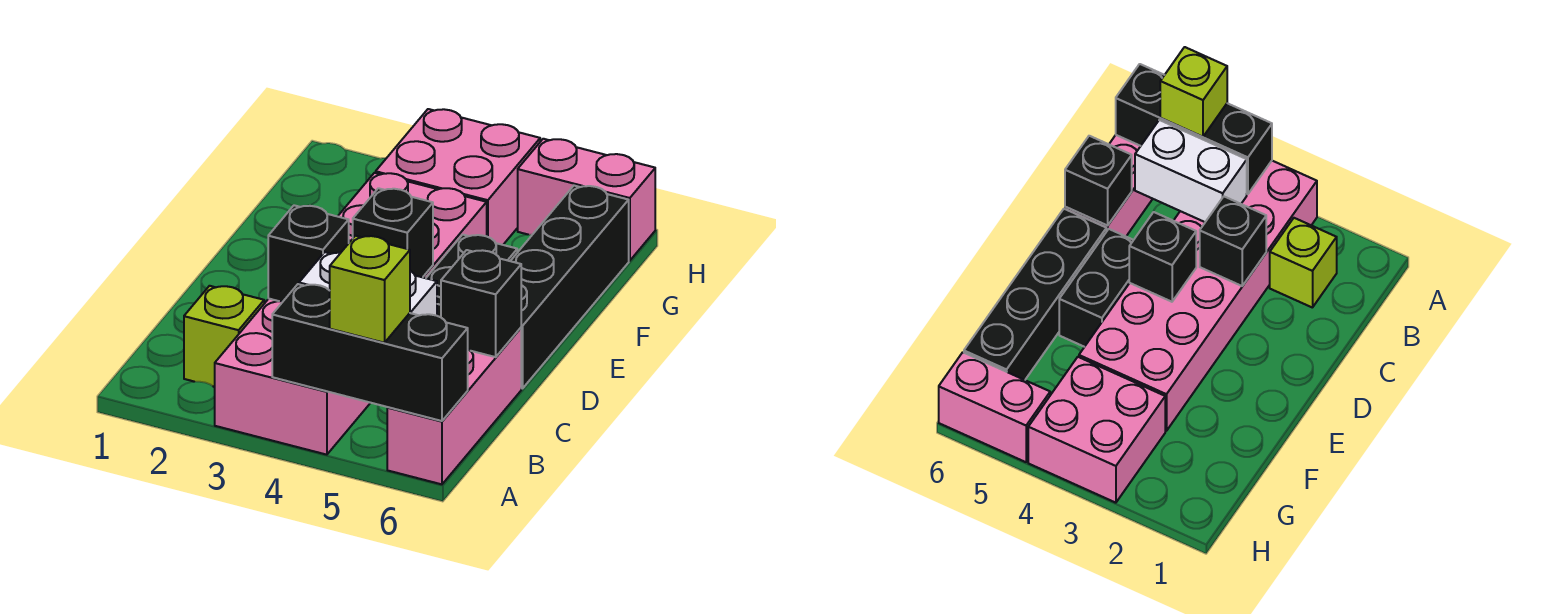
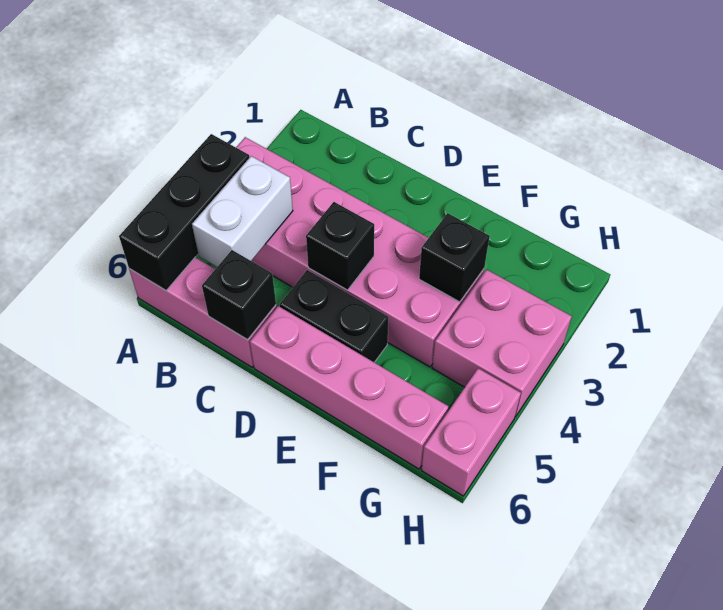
lime 1x1 brick [329,236,410,343] -> none
lime 1x1 brick [184,286,264,387] -> none
black 1x1 brick [268,205,349,301] -> black 1x1 brick moved to [419,213,490,302]
black 1x4 brick [511,186,629,389] -> pink 1x4 brick [250,306,448,469]

